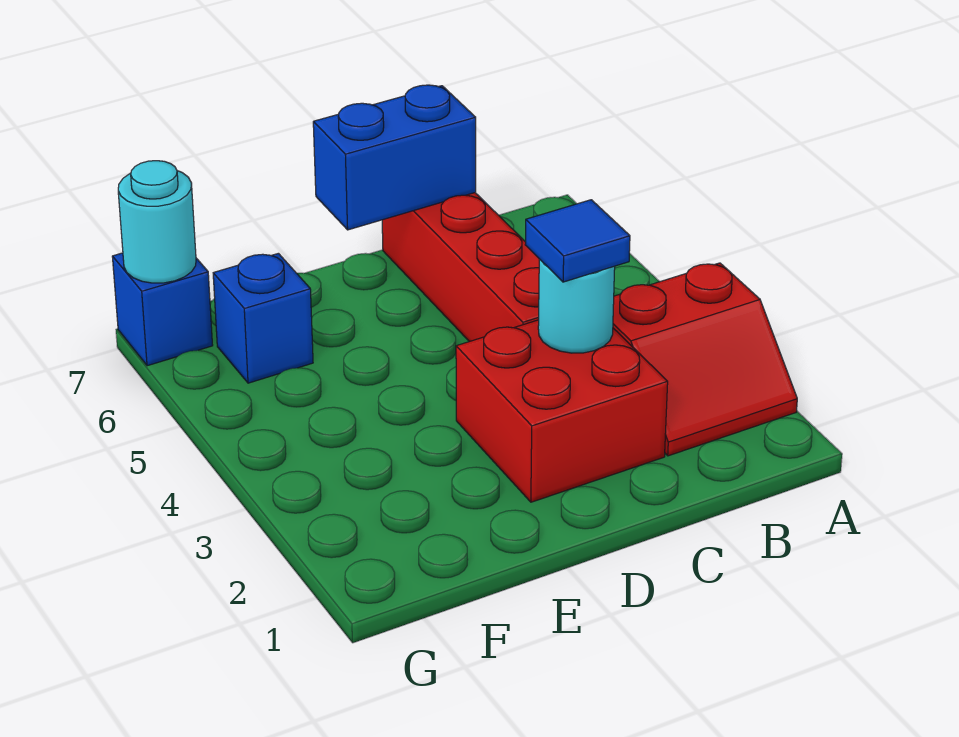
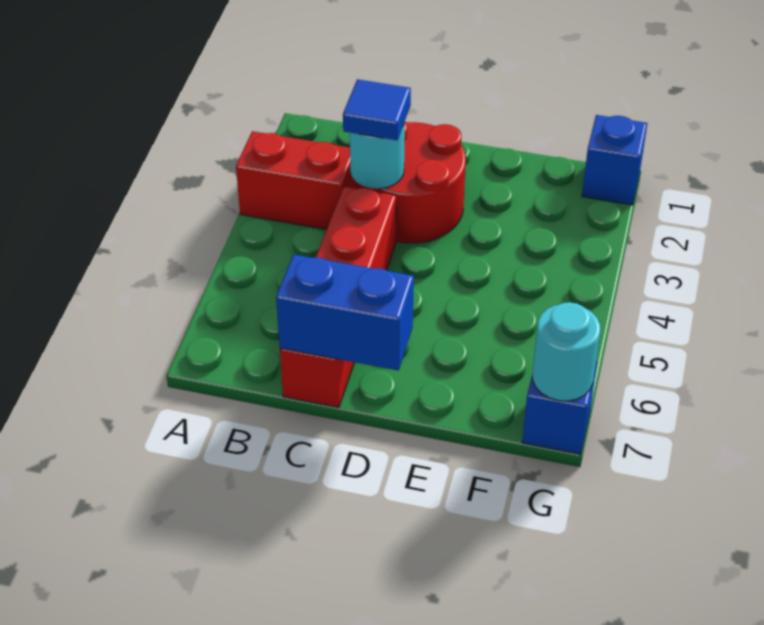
red 2x2 brick [456,320,668,502] -> red 2x2 round brick [357,122,466,243]
blue 1x1 brick [213,253,313,383] -> blue 1x1 brick moved to [582,115,647,205]

